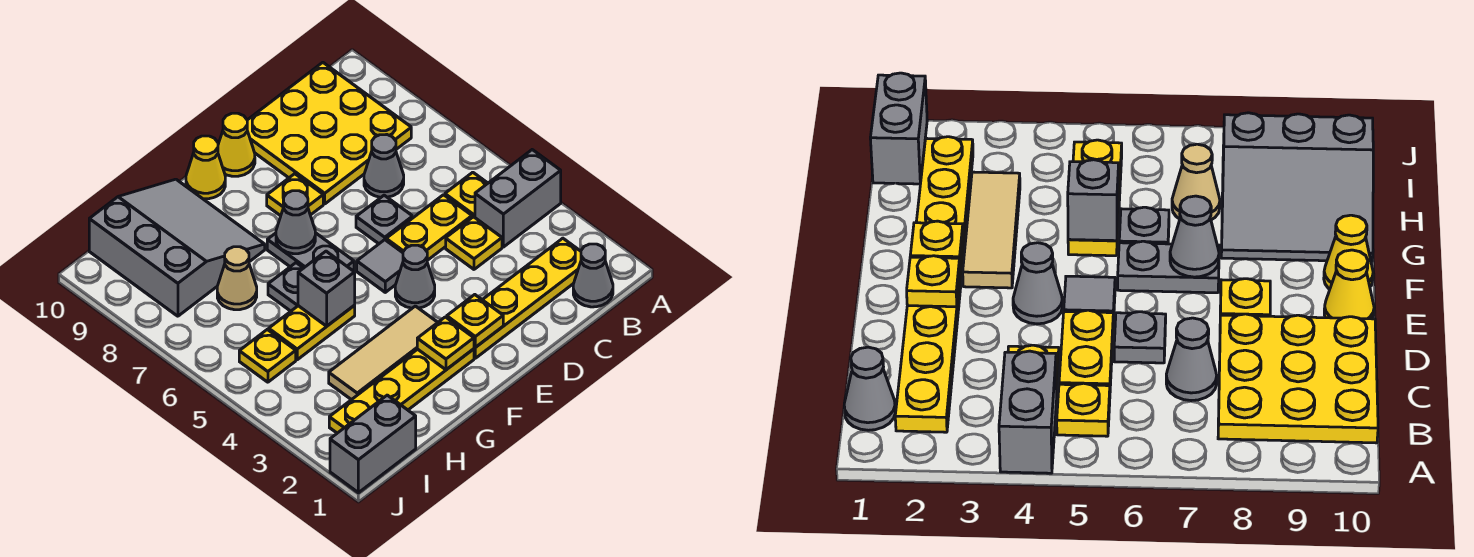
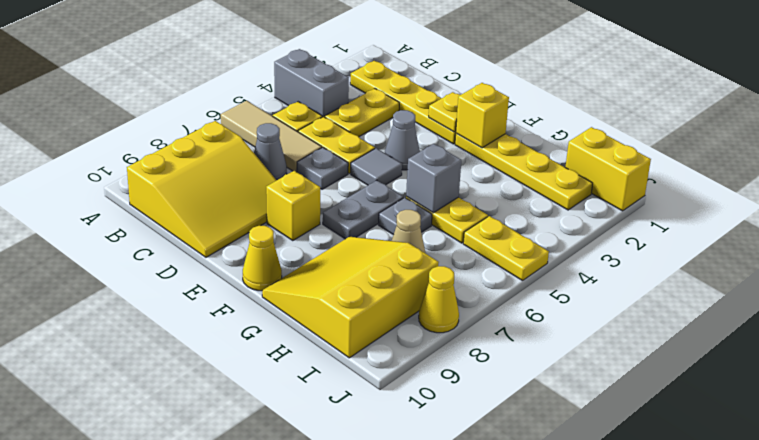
grey 1x1 cone [573,244,613,307] -> none
yellow 3x3 plate [247,63,411,204] -> yellow 3x3 slope [127,121,276,257]
yellow 1x1 plate [446,217,502,269] -> yellow 1x2 plate [325,89,399,137]
yellow 1x1 plate [267,174,323,216] -> yellow 1x1 brick [266,171,320,240]
yellow 1x1 cone [218,113,255,176] -> yellow 1x1 cone moved to [419,266,459,333]
yellow 1x1 plate [417,317,474,370] -> yellow 1x1 brick [456,83,509,148]
tan 1x3 tile [329,306,438,400] -> tan 1x3 tile moved to [221,101,322,172]
grey 1x1 cone [276,191,315,254] -> none
grey 3x3 slope [89,179,265,316] -> yellow 3x3 slope [262,237,439,358]
grey 1x2 brick [330,395,416,493] -> yellow 1x2 brick [565,127,651,211]
yellow 1x1 plate [239,330,296,382] -> yellow 1x2 plate [463,216,549,281]

